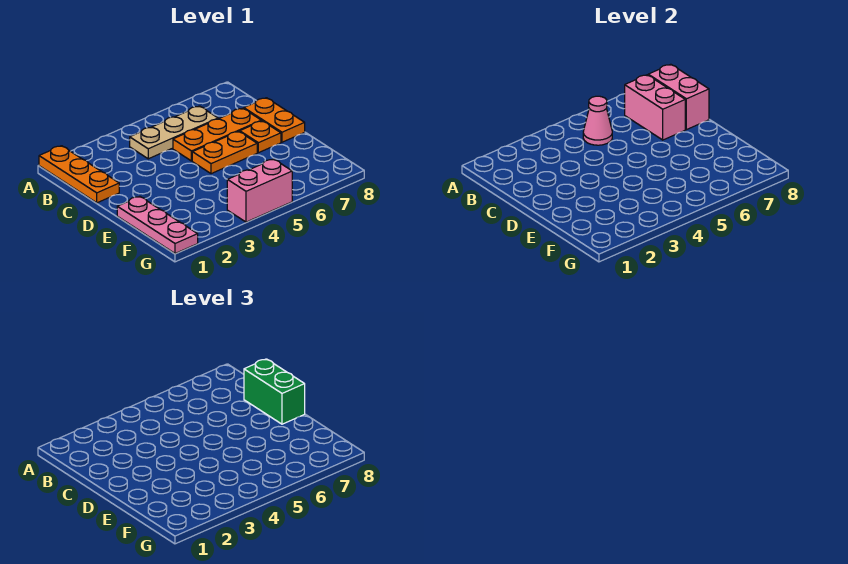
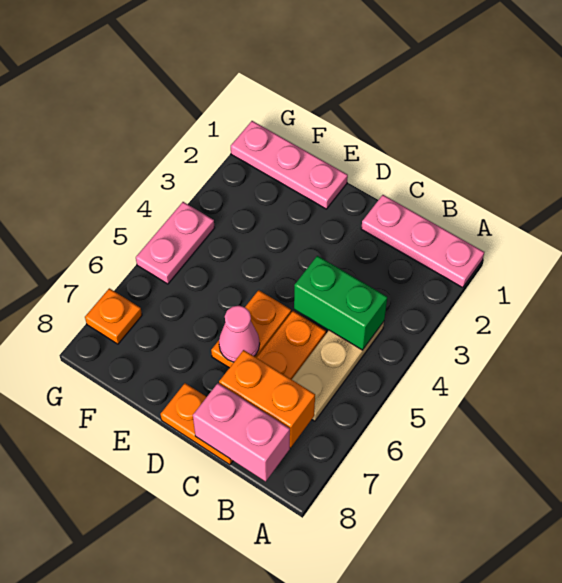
orange 1x3 plate [39,146,119,203] -> pink 1x3 plate [361,195,484,288]
pink 1x1 cone [583,96,612,145] -> pink 1x1 cone moved to [219,306,260,362]
pink 1x2 brick [625,75,685,140] -> orange 1x2 brick [219,350,315,447]
green 1x2 brick [244,359,305,424] -> green 1x2 brick moved to [294,256,387,350]
orange 1x1 plate [240,121,281,153] -> orange 1x1 plate moved to [85,288,142,344]
pink 1x2 brick [227,159,292,222] -> pink 1x2 plate [136,202,215,284]

